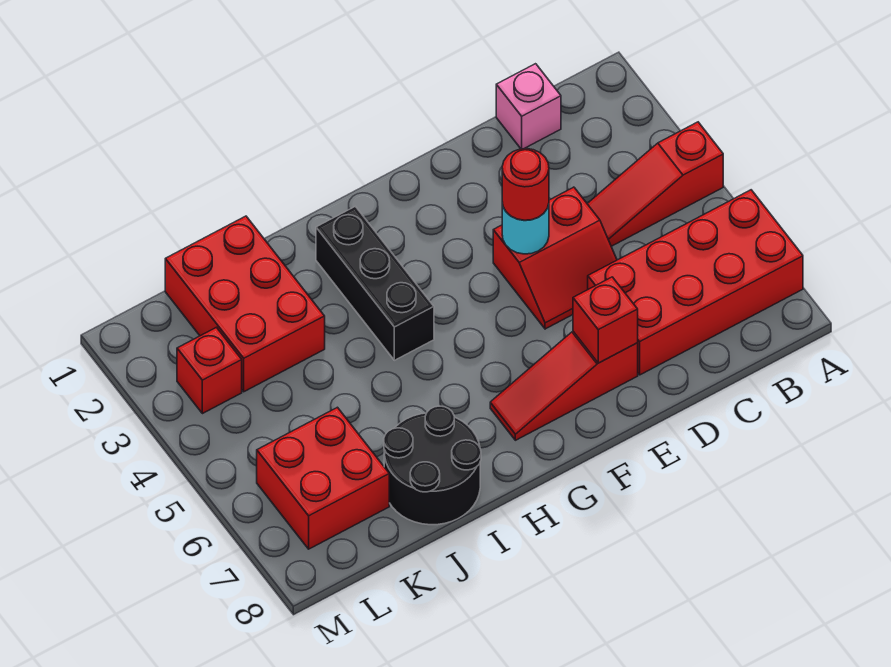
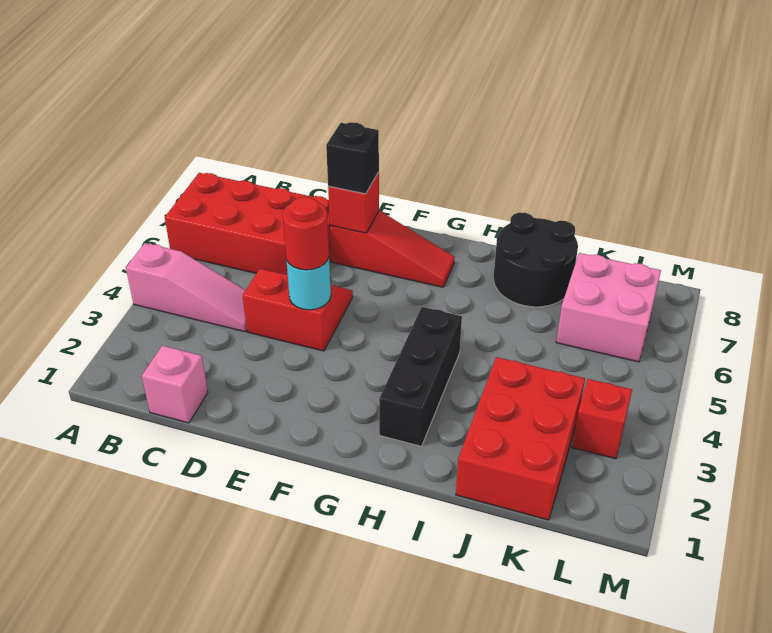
red 1x3 slope [587,122,723,246] -> pink 1x3 slope [126,243,247,332]
none -> black 1x1 brick [326,122,379,194]
red 2x2 brick [257,407,389,549] -> pink 2x2 brick [556,253,661,362]

